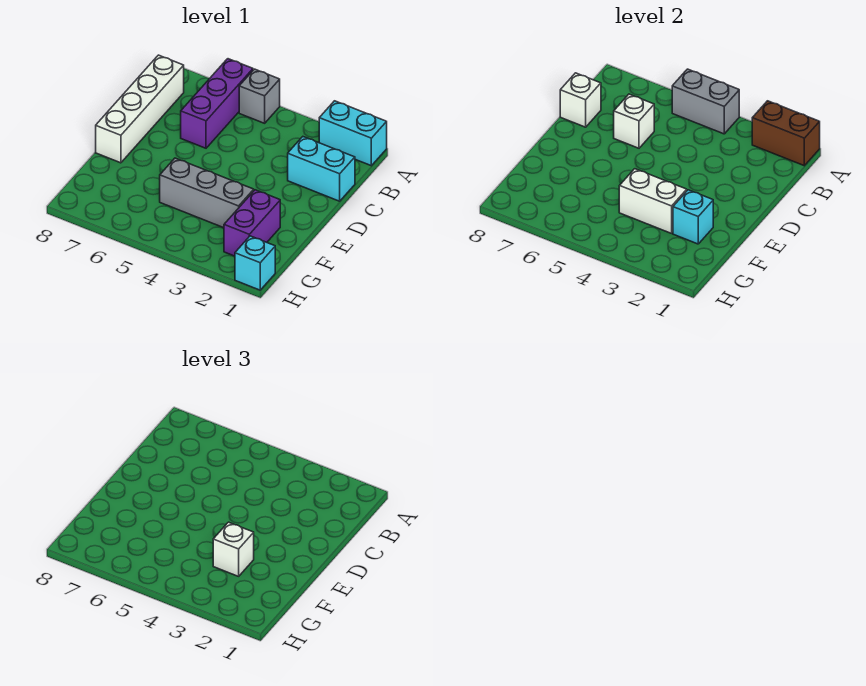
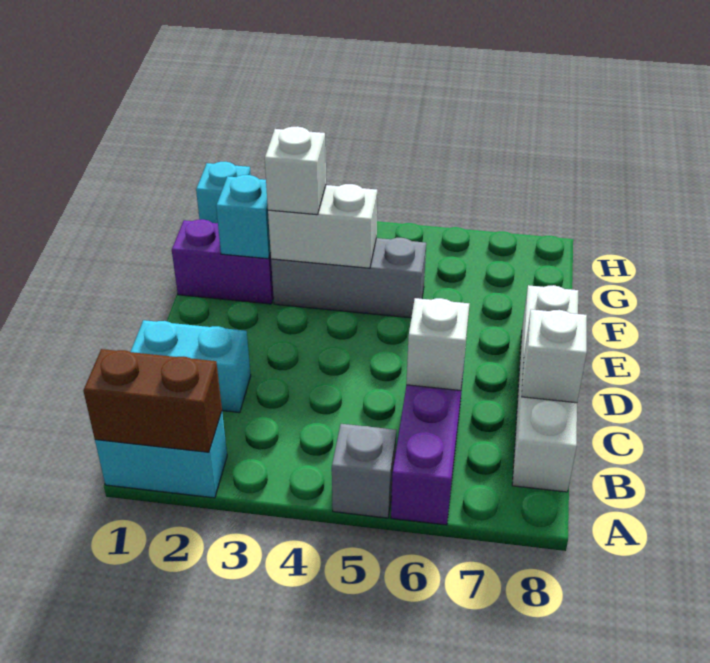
grey 1x2 brick [672,69,739,134] -> none
purple 1x2 brick [224,190,280,256] -> purple 1x2 brick turned to [172,219,274,304]

